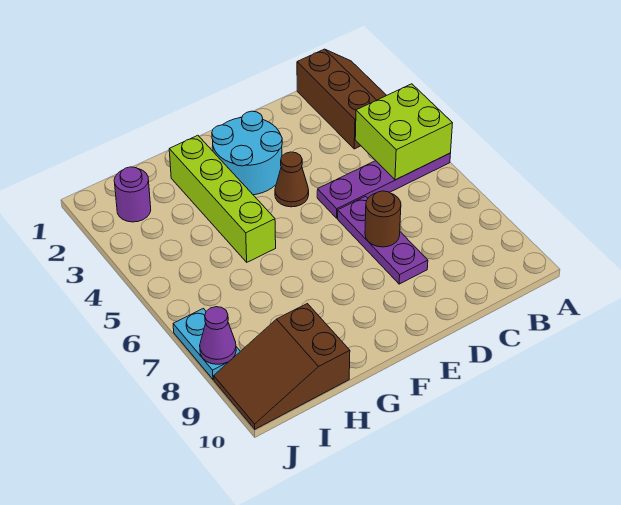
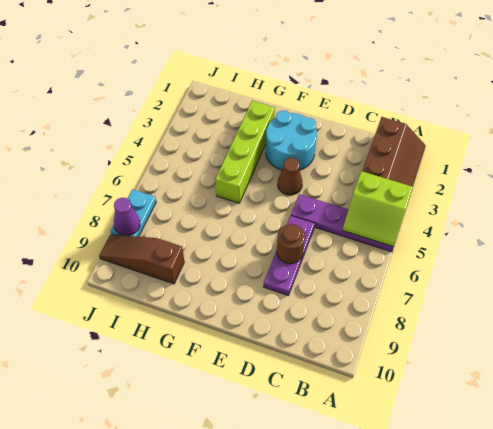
lime 2x2 brick [355,84,453,180] -> lime 2x2 slope [342,171,413,247]
brown 2x3 slope [214,304,350,429] -> brown 1x3 slope [99,235,184,284]
purple 1x1 round brick [114,167,151,222] -> none

